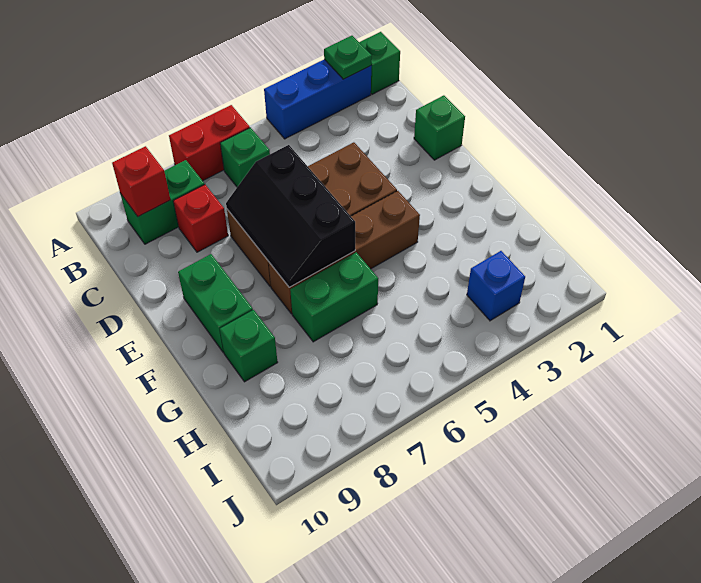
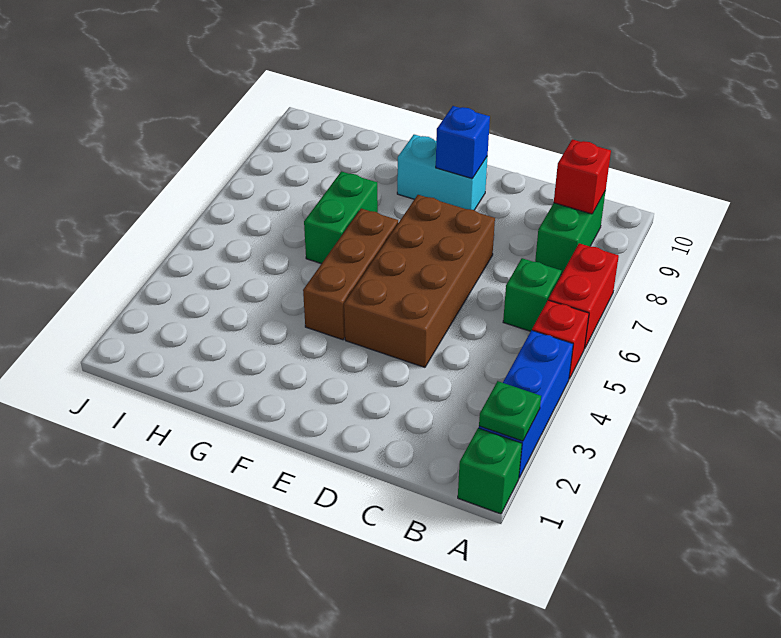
red 1x1 brick [173,185,228,252] -> red 1x1 brick moved to [532,300,589,379]
green 1x1 brick [414,95,465,160] -> none
black 2x3 slope [226,145,355,287] -> none
green 1x2 brick [178,254,253,353] -> cyan 1x2 brick [397,135,488,210]
brown 1x4 brick [269,191,420,314] -> brown 1x3 brick [303,209,398,340]
green 1x1 brick [220,310,278,382] -> none
blue 1x1 brick [467,251,525,321] -> blue 1x1 brick moved to [436,106,490,178]

